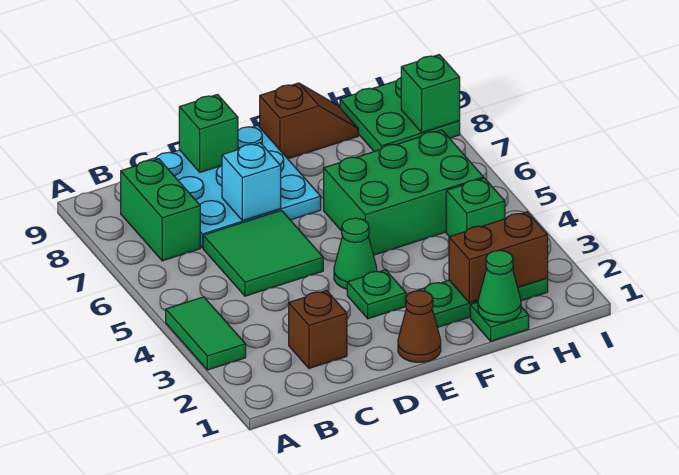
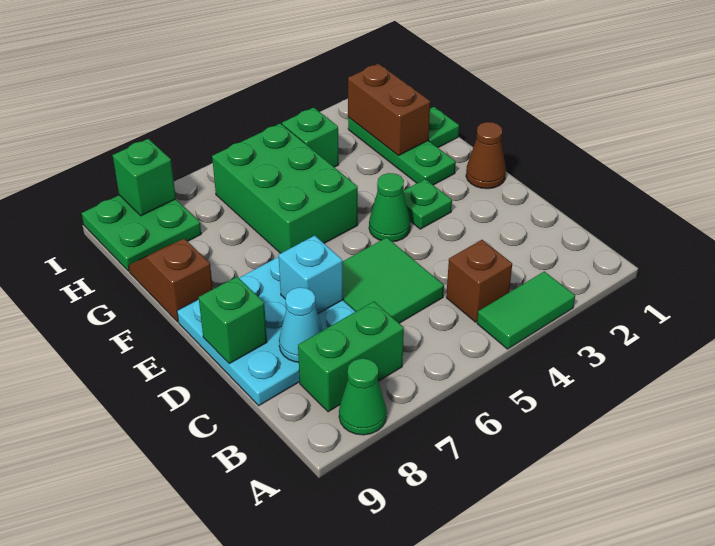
brown 1x1 brick [289,290,347,368] -> brown 1x1 brick moved to [446,240,512,322]
none -> cyan 1x1 cone [279,287,323,362]
green 1x1 cone [478,250,521,322] -> green 1x1 cone moved to [339,359,387,435]

